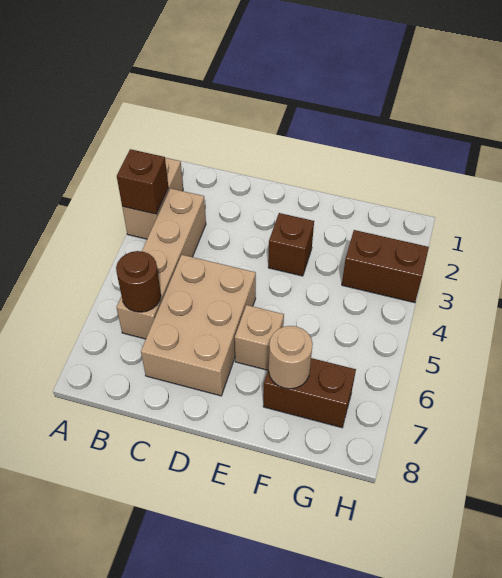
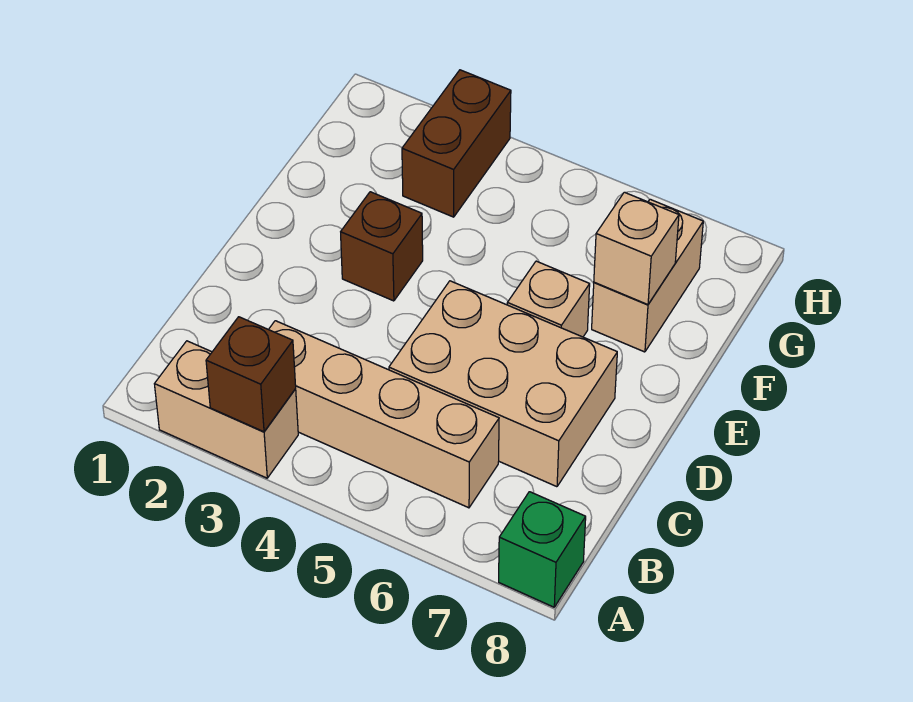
none -> green 1x1 brick [499,492,586,607]
brown 1x1 round brick [116,251,161,312] -> none
brown 1x2 brick [263,358,356,428] -> tan 1x2 brick [592,199,703,352]
tan 1x1 round brick [269,326,313,389] -> tan 1x1 brick [594,192,679,305]

